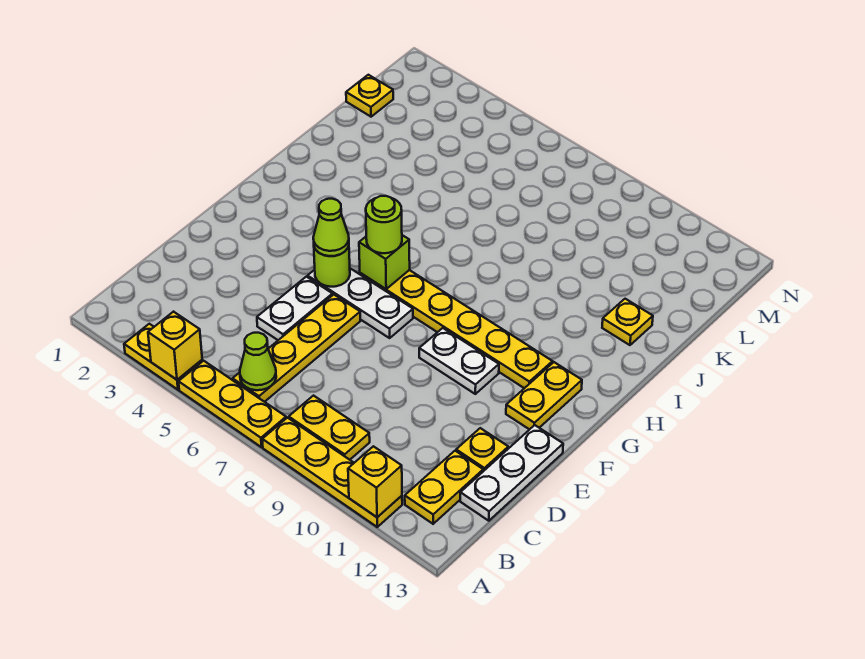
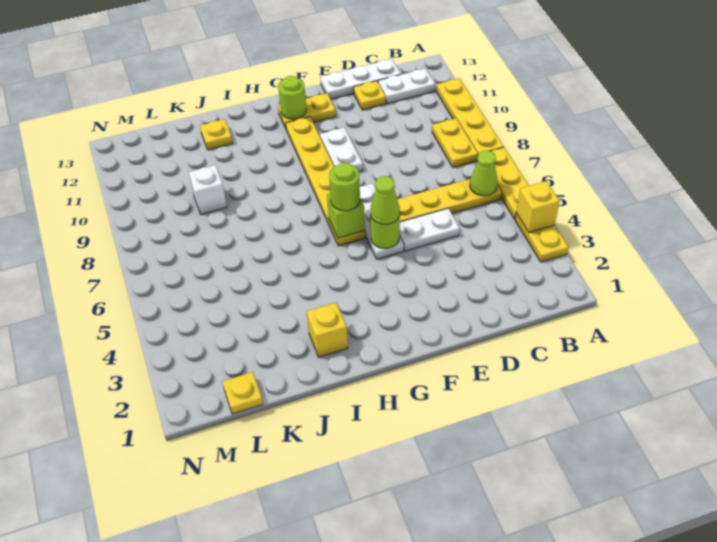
yellow 1x1 brick [348,446,402,517] -> yellow 1x1 brick moved to [307,303,348,357]
yellow 1x2 plate [405,451,483,524] -> white 1x2 plate [378,69,435,104]
none -> lime 1x1 round brick [278,76,307,119]
none -> white 1x1 brick [189,165,227,214]

